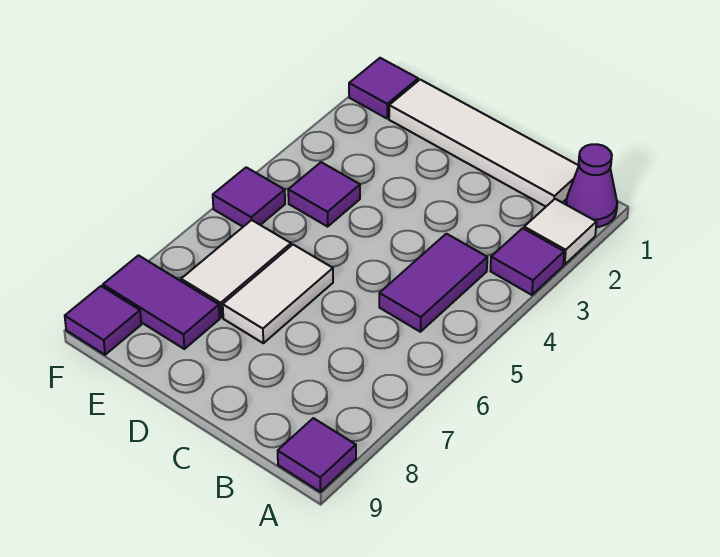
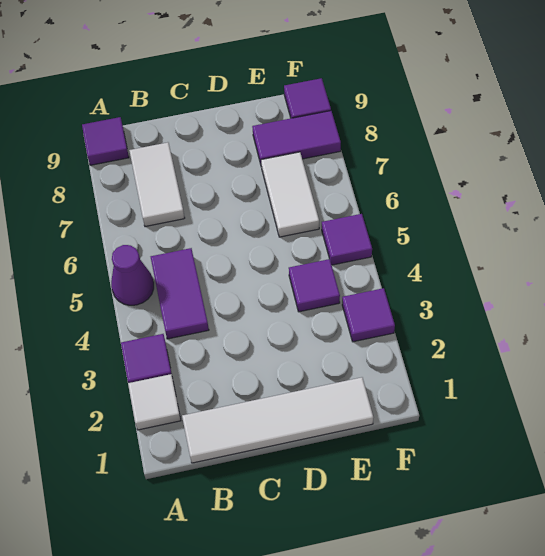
purple 1x1 cone [566,144,617,227] -> purple 1x1 cone moved to [111,245,154,305]
white 1x2 tile [223,245,333,343] -> white 1x2 tile moved to [129,142,185,227]
purple 1x1 tile [349,58,418,118] -> purple 1x1 tile moved to [342,288,395,342]

